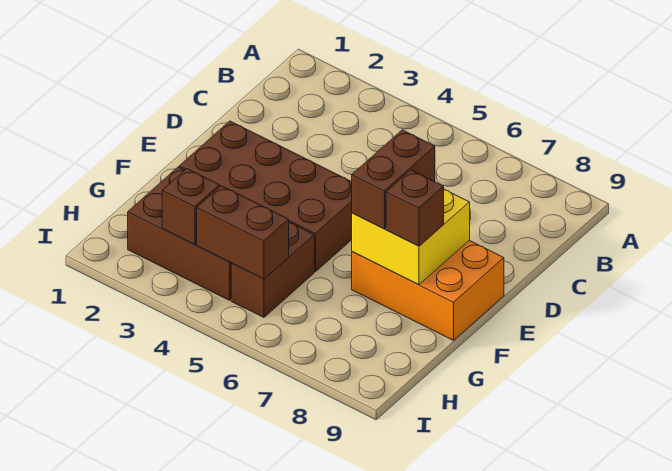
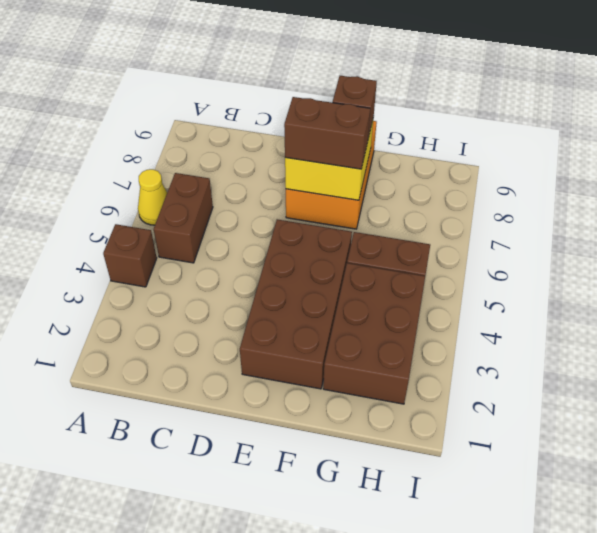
none -> yellow 1x1 cone [138,169,167,225]
brown 1x1 brick [162,169,220,245] -> brown 1x1 brick moved to [103,224,157,287]
brown 1x2 brick [197,186,289,279] -> brown 1x2 brick moved to [154,173,213,263]

